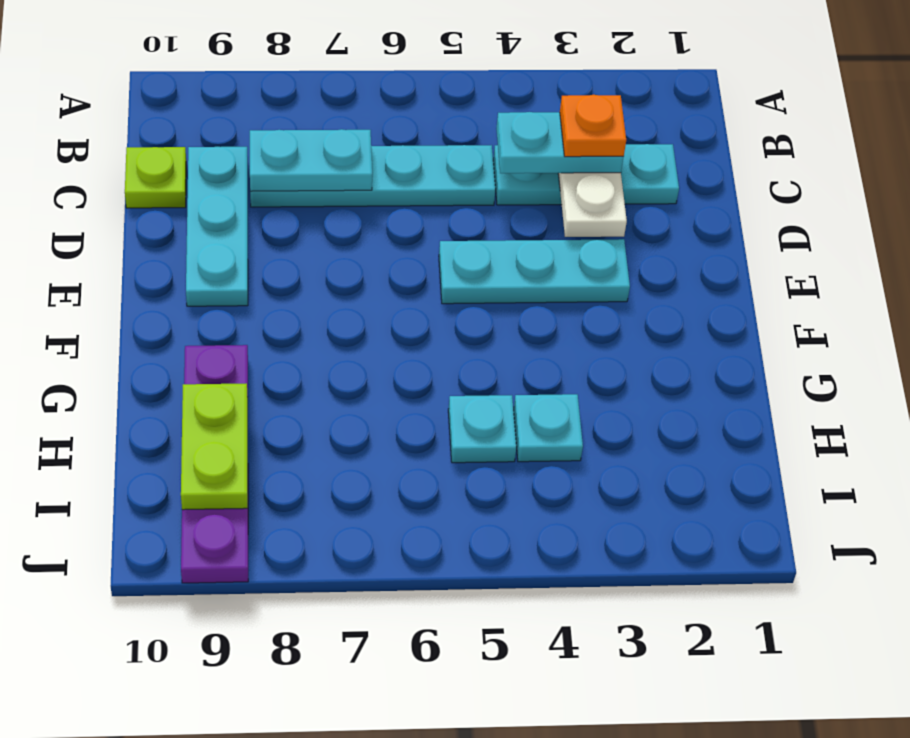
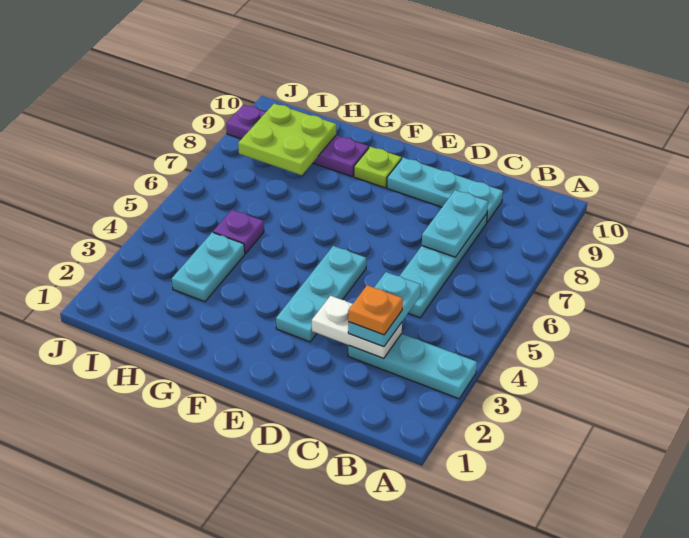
cyan 1x3 plate [493,144,679,205] -> cyan 1x3 plate turned to [348,334,477,399]
lime 1x1 plate [125,147,186,208] -> lime 1x1 plate moved to [354,147,401,188]
cyan 1x1 plate [514,394,583,462] -> cyan 1x2 plate [172,232,245,302]
cyan 1x1 plate [448,395,516,463] -> purple 1x1 plate [213,210,264,254]
lime 1x2 plate [181,383,248,510] -> lime 2x2 plate [238,103,336,175]

